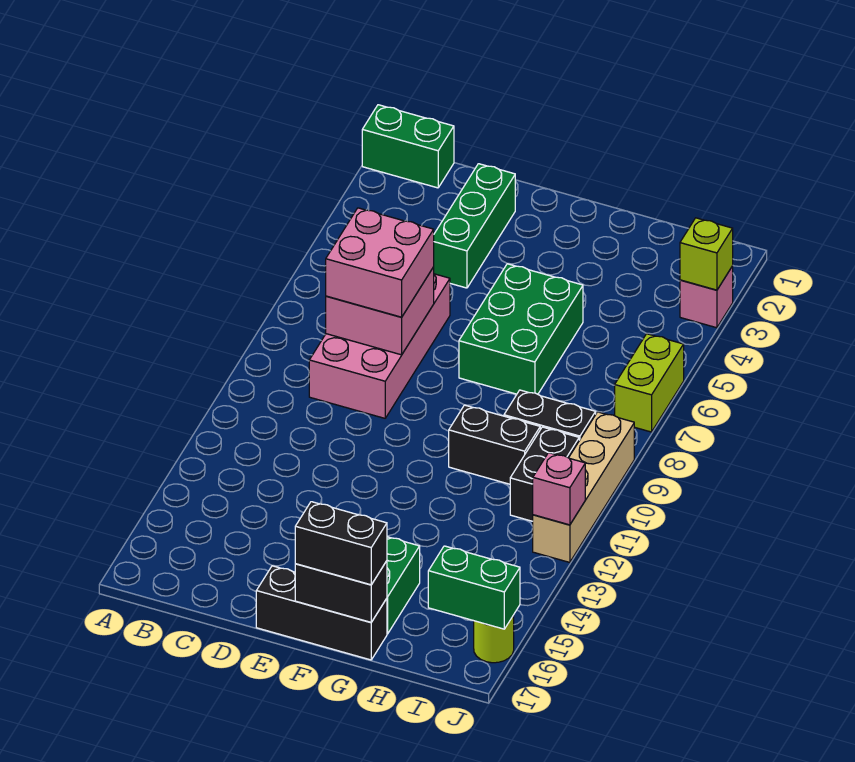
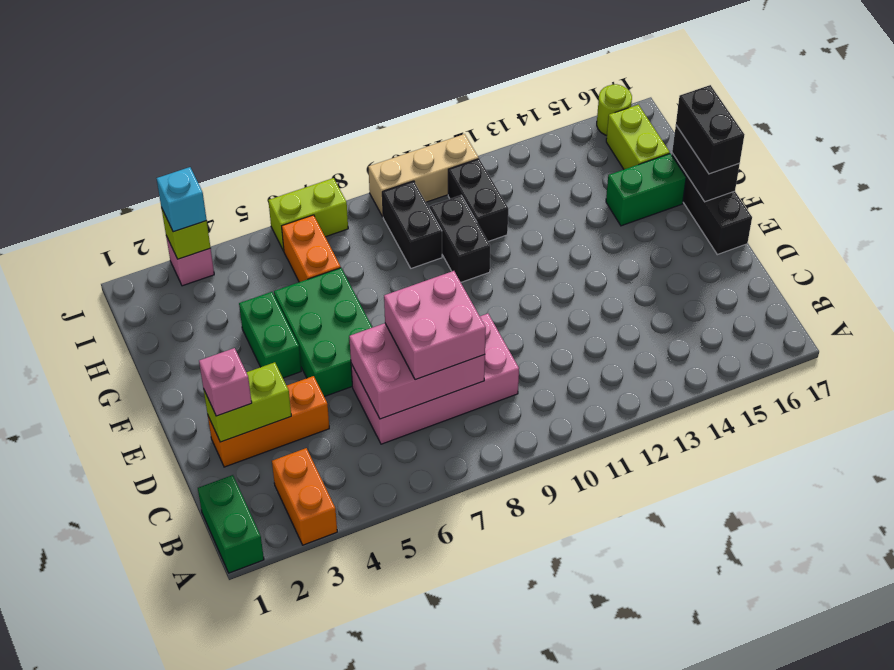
none -> orange 1x2 brick [272,448,337,545]
pink 2x2 brick [326,267,434,355] -> pink 2x3 brick [349,323,485,419]
green 1x3 brick [434,164,515,288] -> orange 1x3 brick [208,376,329,467]
none -> lime 1x2 brick [203,362,291,442]
green 2x3 brick [459,264,583,394] -> green 2x3 brick turned to [274,268,372,397]
none -> orange 1x2 brick [282,215,341,282]
none -> lime 1x2 brick [606,105,670,169]
black 1x2 brick [510,427,579,521] -> black 1x2 brick turned to [448,159,508,242]
green 1x2 brick [428,546,520,629] -> green 1x2 brick moved to [239,292,301,378]
none -> cyan 1x1 brick [156,167,207,232]
tan 1x4 brick [533,412,634,562] -> tan 1x3 brick [368,134,479,217]
pink 1x1 brick [533,453,585,525] -> pink 1x1 brick moved to [199,348,252,416]

